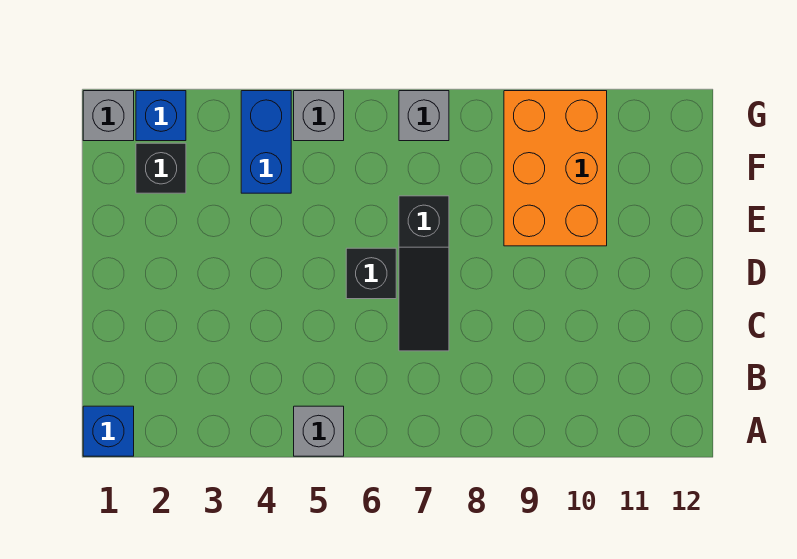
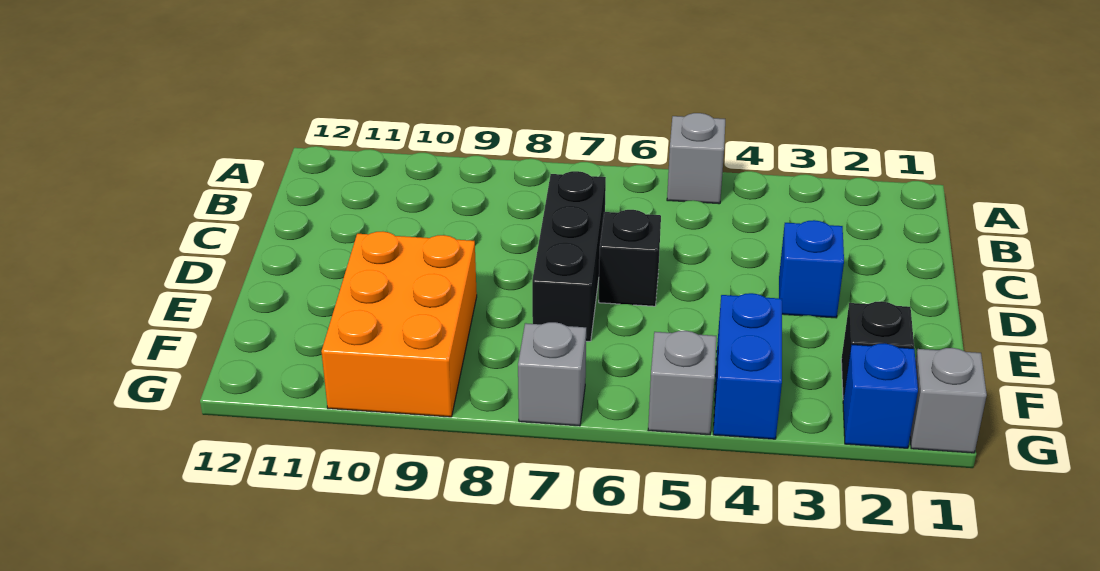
blue 1x1 brick [83,406,134,456] -> blue 1x1 brick moved to [779,220,844,318]
black 1x3 slope [399,196,449,351] -> black 1x3 brick [532,171,606,341]

